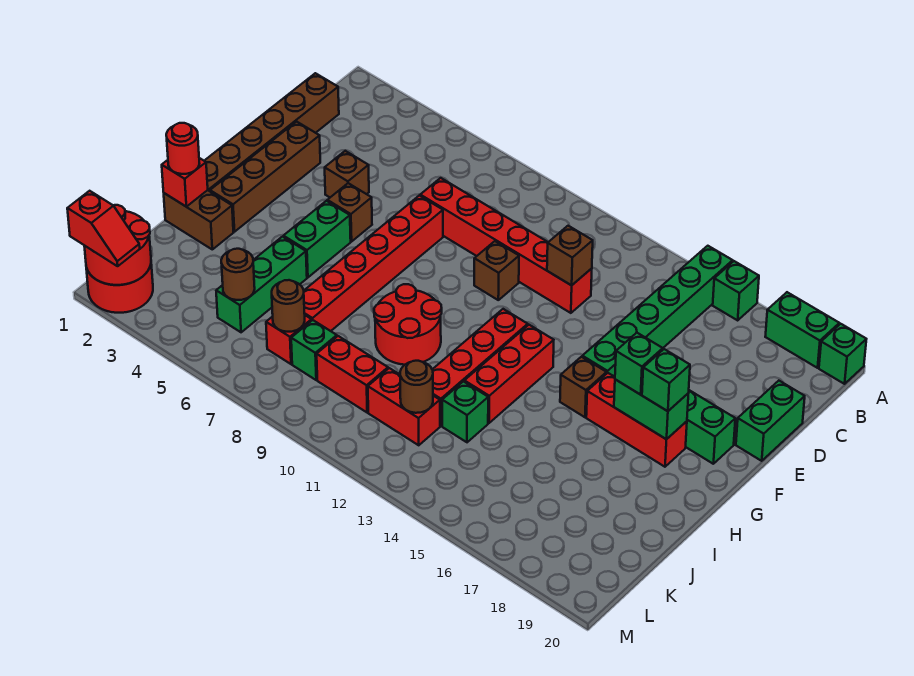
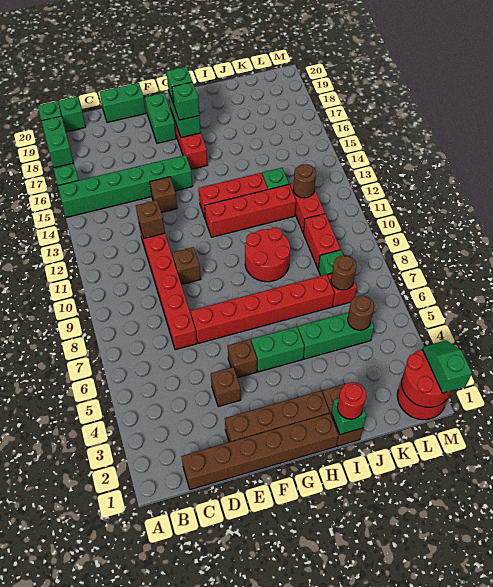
none -> green 1x1 brick [58,96,86,132]
brown 1x1 brick [560,357,607,417] -> brown 1x1 brick moved to [150,177,177,212]
red 1x1 brick [162,158,208,207] -> green 1x1 brick [331,399,366,434]
red 1x2 slope [67,191,140,266] -> green 1x2 slope [422,340,472,393]

